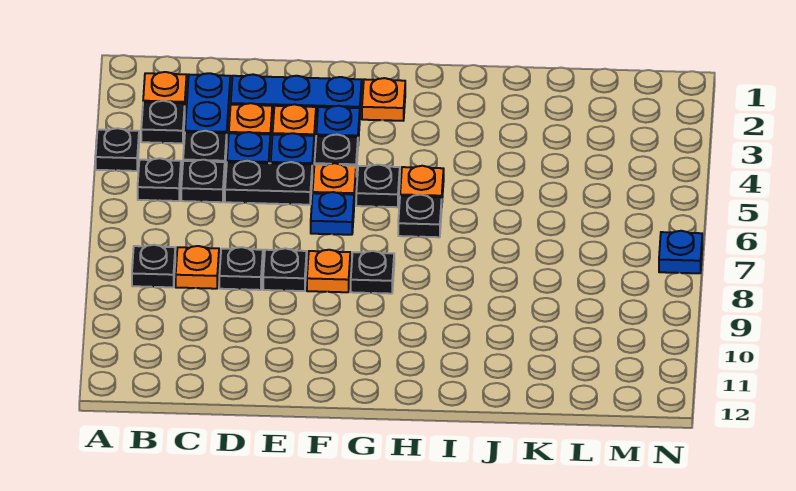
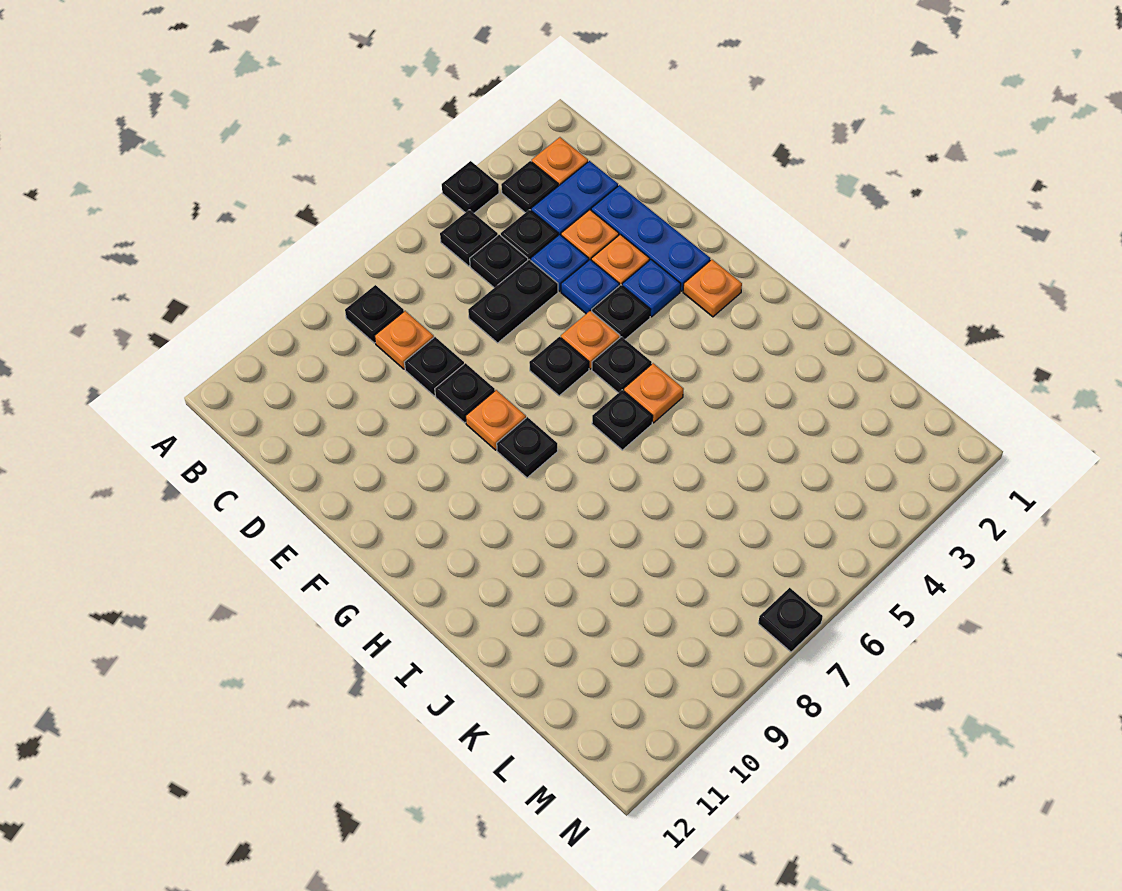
black 1x2 plate [225,161,312,205] -> black 1x2 plate turned to [468,260,558,343]
blue 1x1 plate [311,192,354,235] -> black 1x1 plate [529,337,589,396]
blue 1x1 plate [659,231,702,273] -> black 1x1 plate [758,588,823,652]

